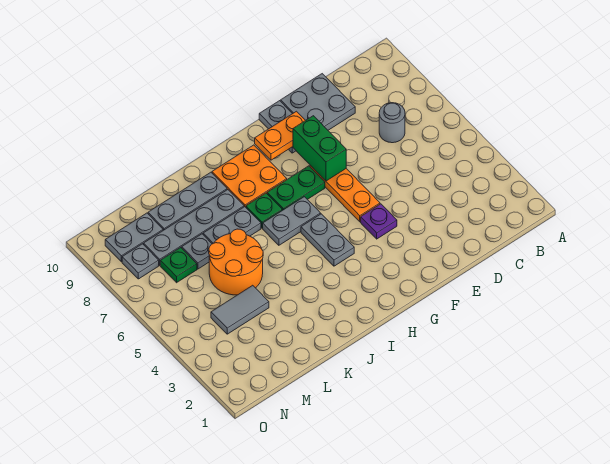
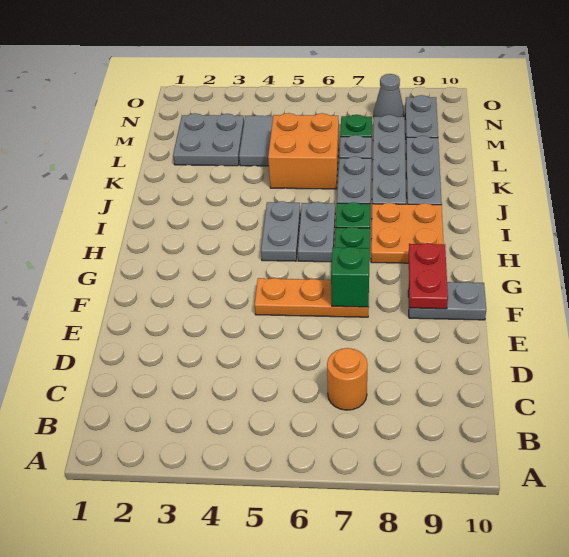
grey 1x1 round brick [379,103,405,143] -> orange 1x1 round brick [327,348,368,410]
grey 2x2 plate [281,74,355,130] -> grey 2x2 plate moved to [173,113,244,166]
purple 1x1 plate [361,204,397,239] -> none
green 1x2 brick [293,116,346,181] -> green 1x1 brick [331,247,370,307]
orange 1x2 plate [255,111,305,160] -> red 1x2 plate [409,243,448,309]
grey 1x2 plate [301,214,354,266] -> grey 1x2 plate turned to [261,201,300,261]
orange 2x2 round brick [209,229,263,295] -> orange 2x2 brick [268,113,339,189]
grey 1x1 plate [122,244,159,279] -> grey 1x1 cone [374,74,404,117]

